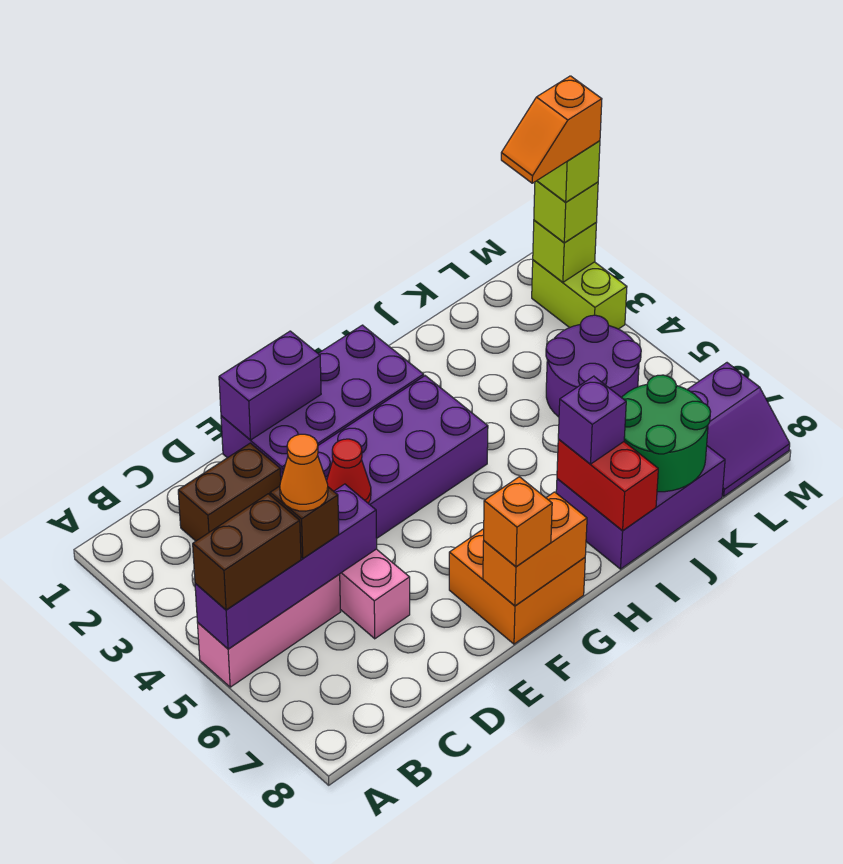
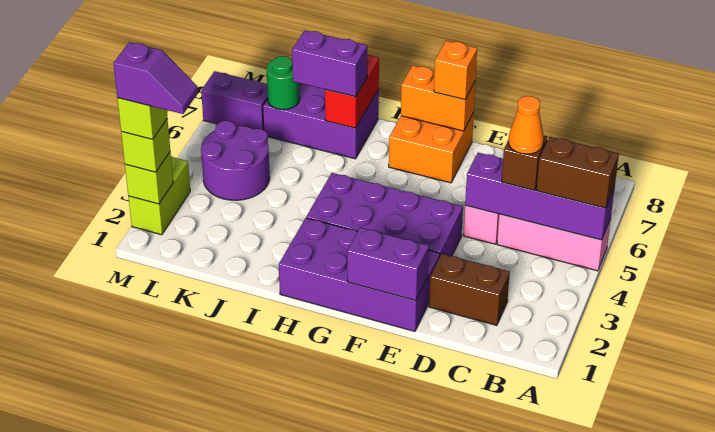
red 1x1 cone [327,439,371,503] -> none
purple 1x1 brick [558,376,626,464] -> purple 1x2 brick [292,30,367,97]
green 2x2 round brick [622,375,711,492] -> green 1x1 round brick [266,56,300,110]
orange 1x2 slope [501,76,602,183] -> purple 1x2 slope [113,42,198,114]

